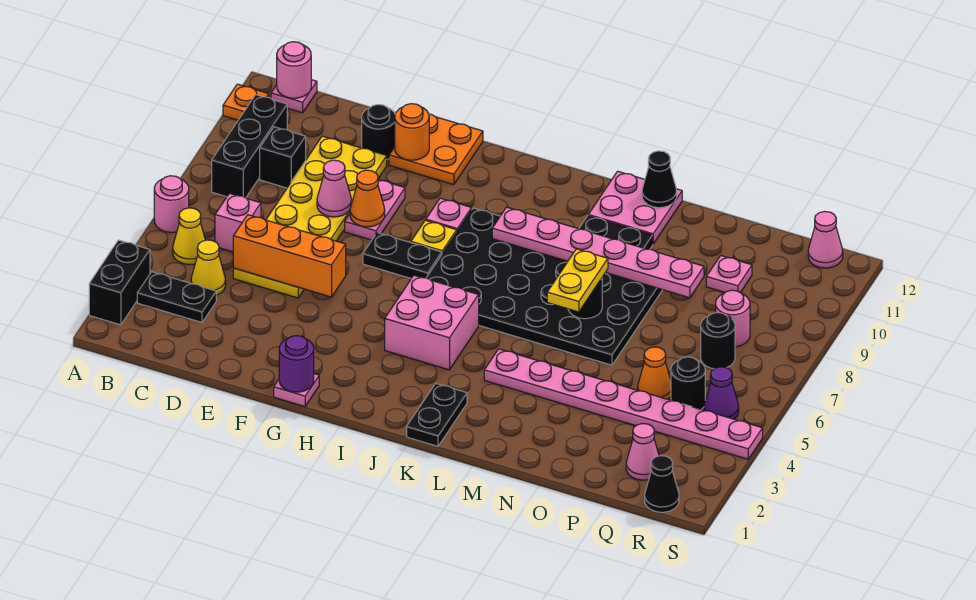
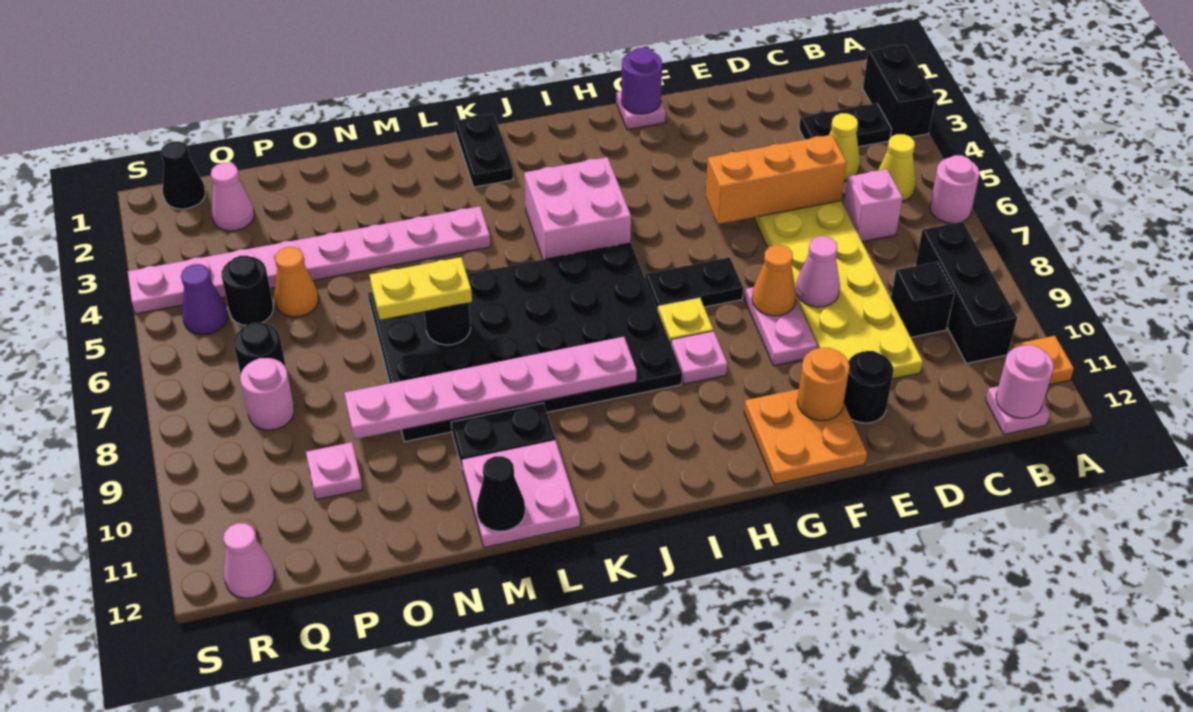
yellow 1x2 plate [547,249,608,312] -> yellow 1x2 plate turned to [370,257,472,320]

